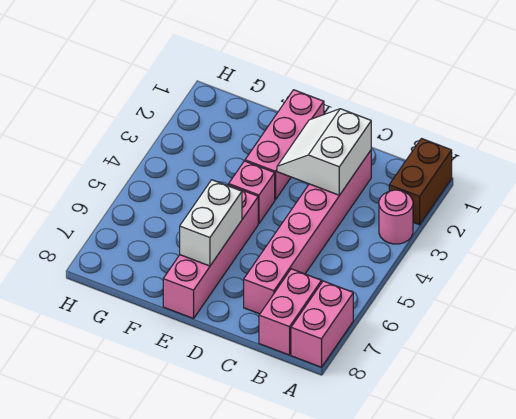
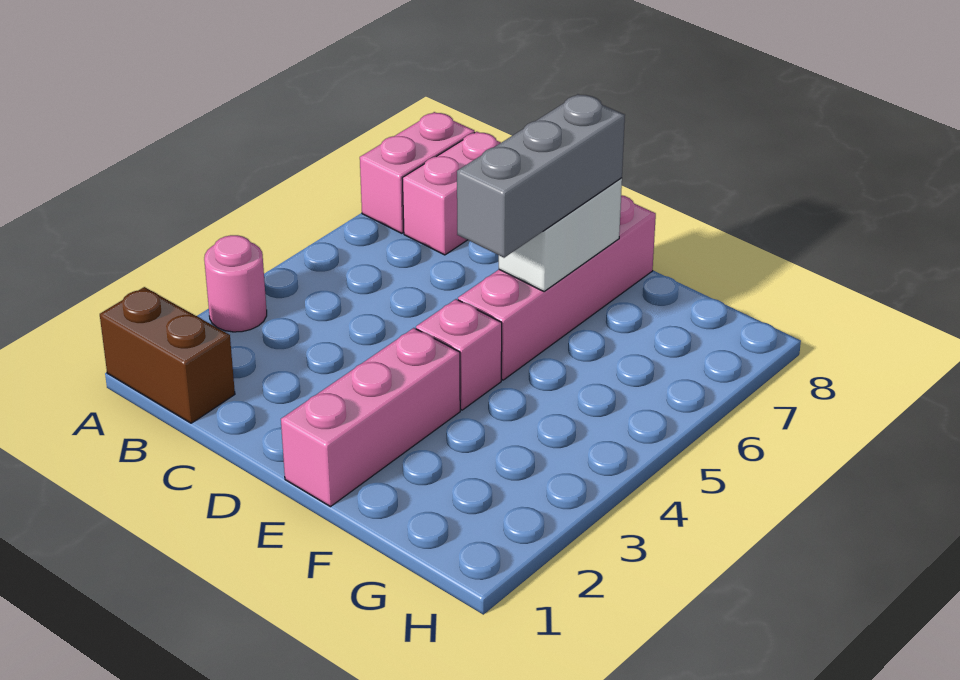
brown 1x2 brick [389,139,452,225] -> brown 1x2 brick turned to [100,287,235,423]
pink 1x6 brick [244,151,371,314] -> none
white 2x2 slope [277,109,371,195] -> none
none -> grey 1x3 brick [457,94,625,258]

